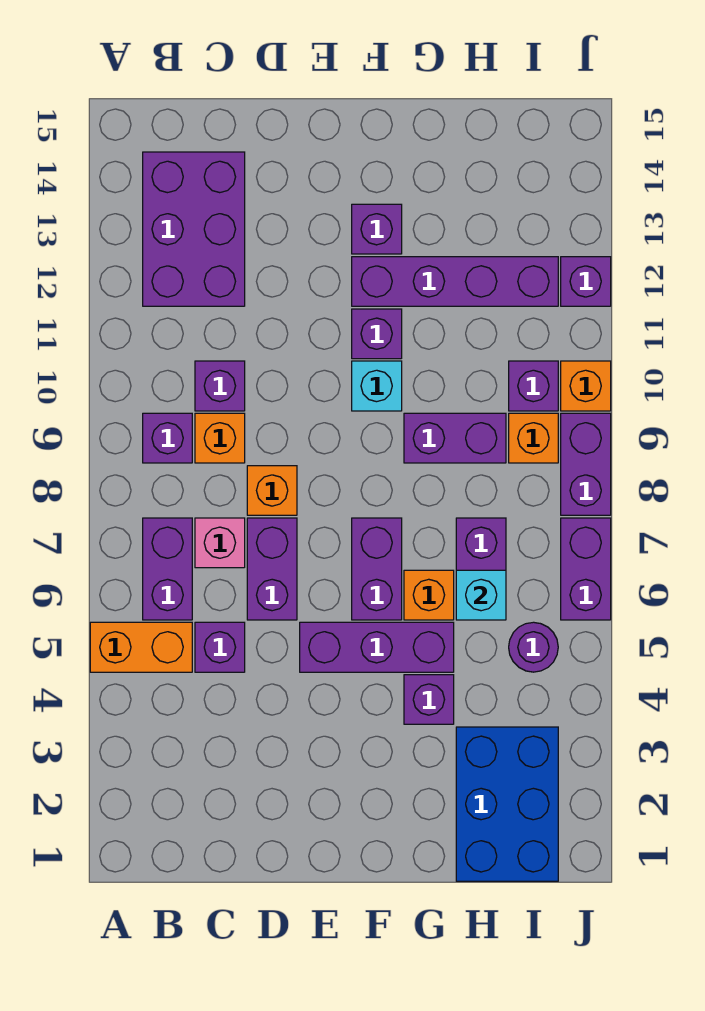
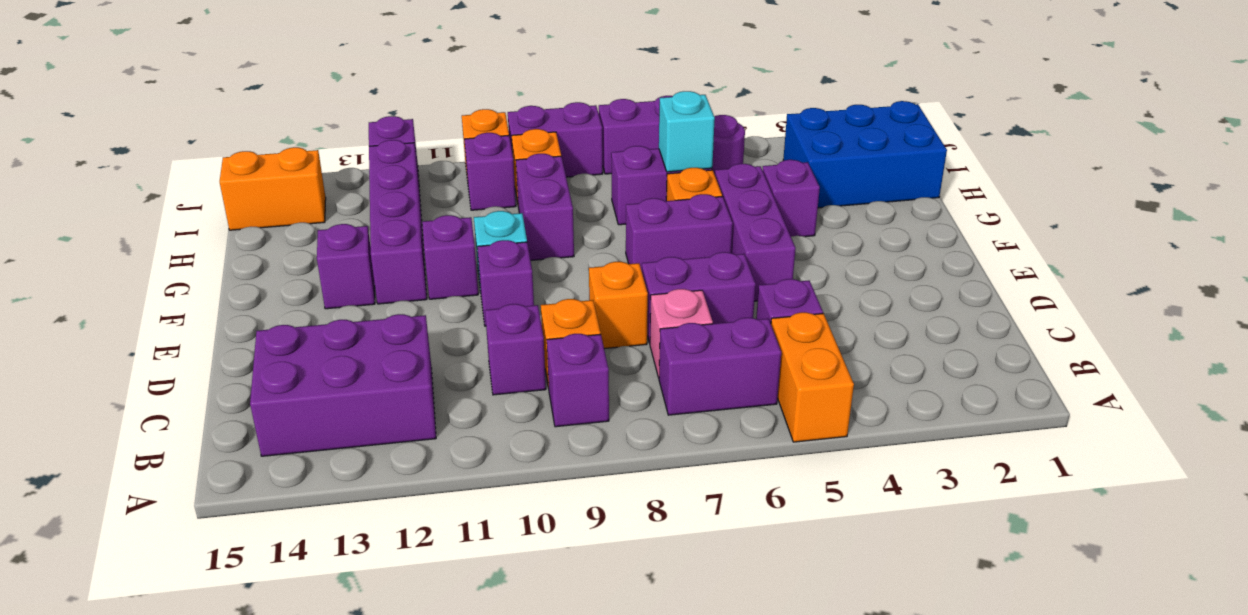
none -> purple 1x1 brick [477,240,534,326]
none -> orange 1x2 brick [220,147,326,230]

